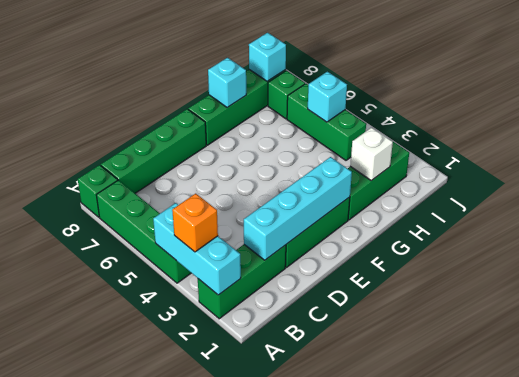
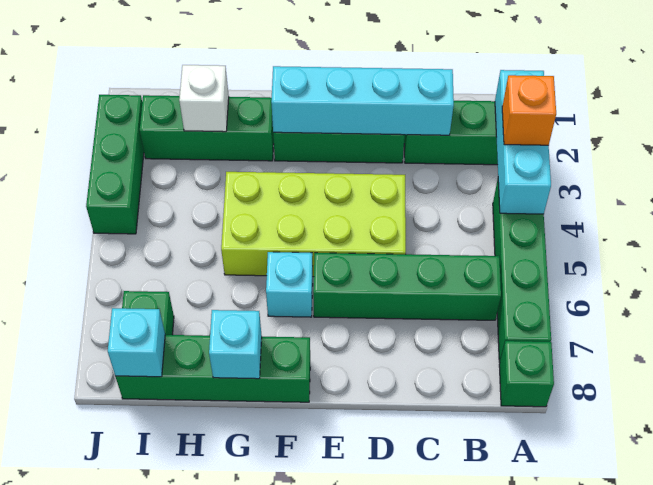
green 1x4 brick [101,109,206,193] -> green 1x4 brick moved to [313,253,501,320]
none -> lime 2x4 brick [221,172,406,277]
green 1x3 brick [287,84,366,160] -> green 1x3 brick moved to [86,95,144,234]
cyan 1x1 brick [308,72,347,122] -> cyan 1x1 brick moved to [266,252,313,317]

